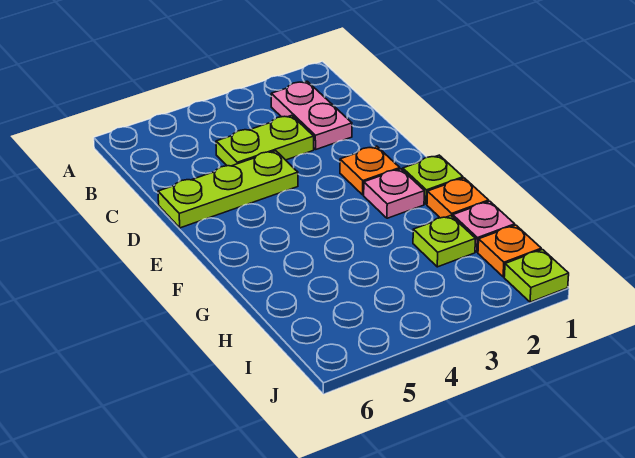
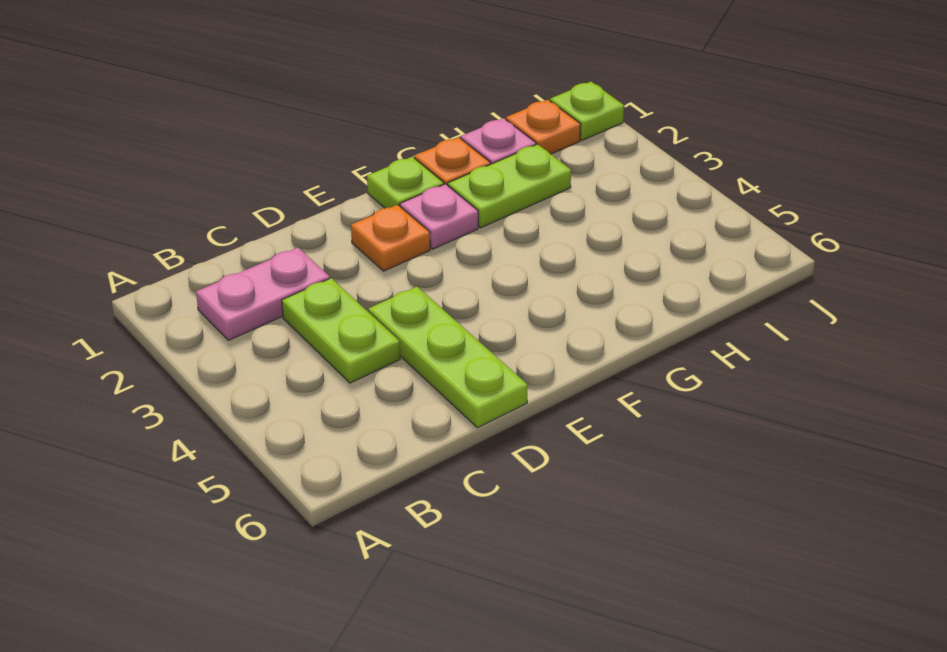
lime 1x1 plate [413,216,475,267] -> lime 1x2 plate [448,144,571,228]

